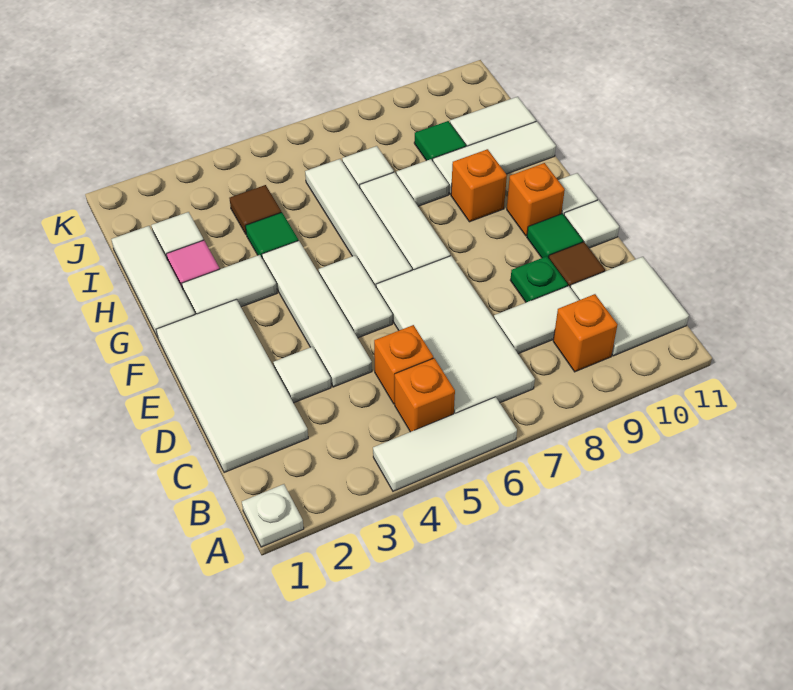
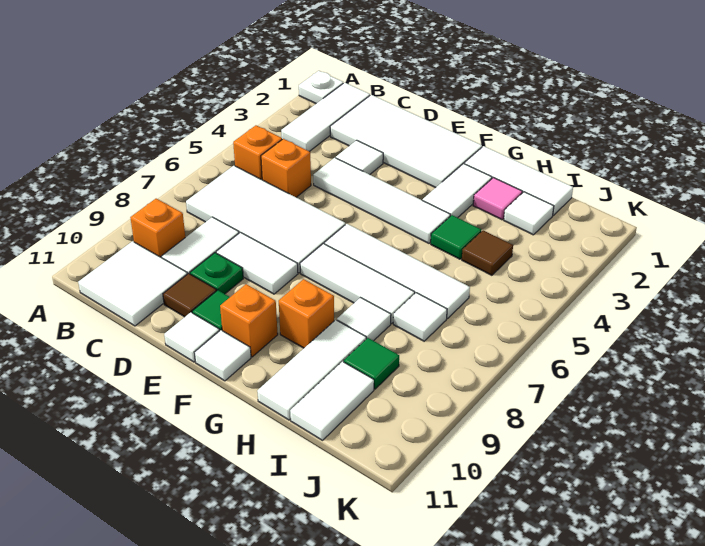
white 1x3 tile [373,397,517,491] -> white 1x3 tile moved to [281,83,370,151]
white 1x2 tile [319,255,392,338] -> white 1x2 tile moved to [216,232,298,294]

